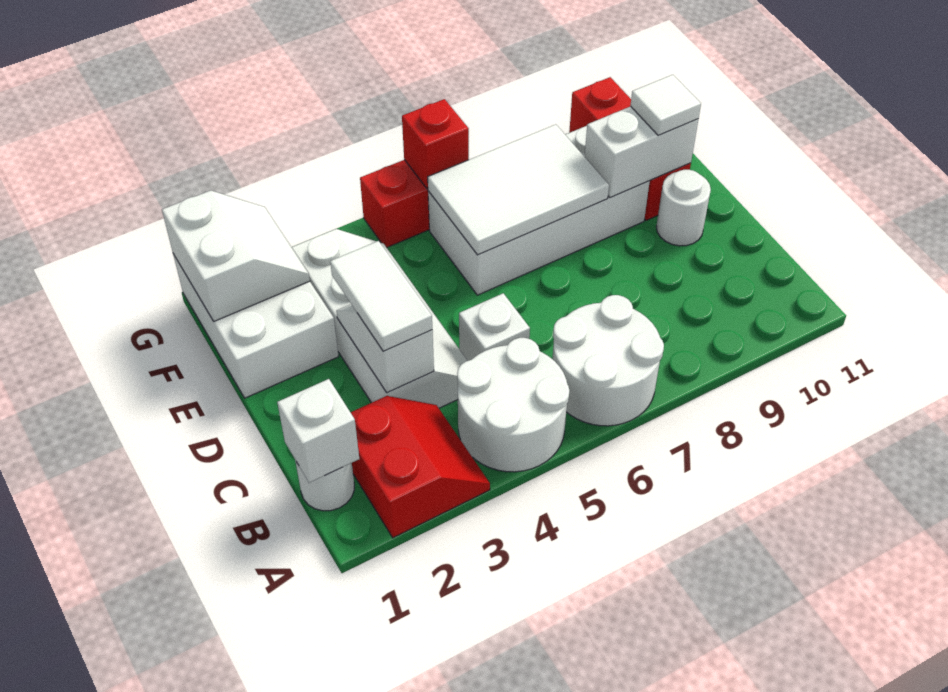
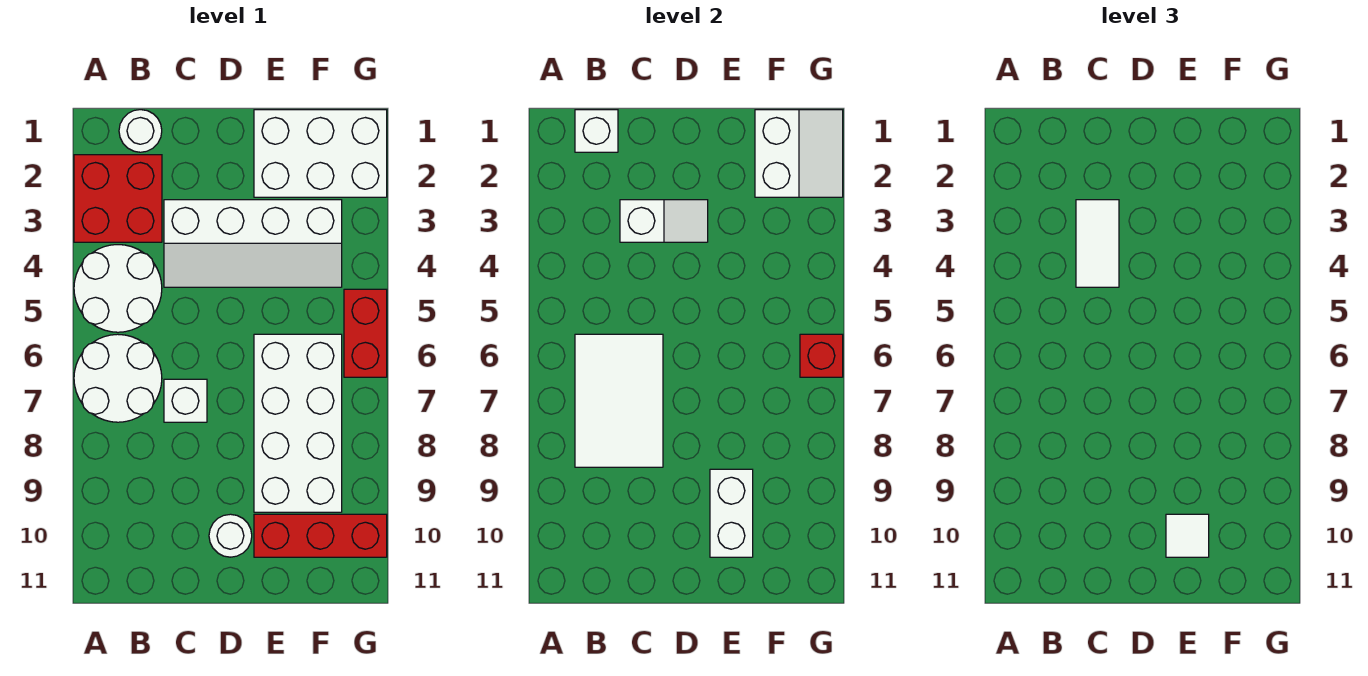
red 2x2 slope [351,396,490,538] -> red 2x2 brick [74,155,162,242]
white 1x2 tile [330,241,432,351] -> white 1x2 tile turned to [1076,200,1119,287]
white 1x1 brick [459,293,530,361] -> white 1x1 brick moved to [164,379,207,422]
white 2x3 tile [428,124,609,255] -> white 2x3 tile moved to [575,334,663,467]
white 2x2 slope [162,190,310,321] -> white 2x2 slope turned to [755,110,843,197]

